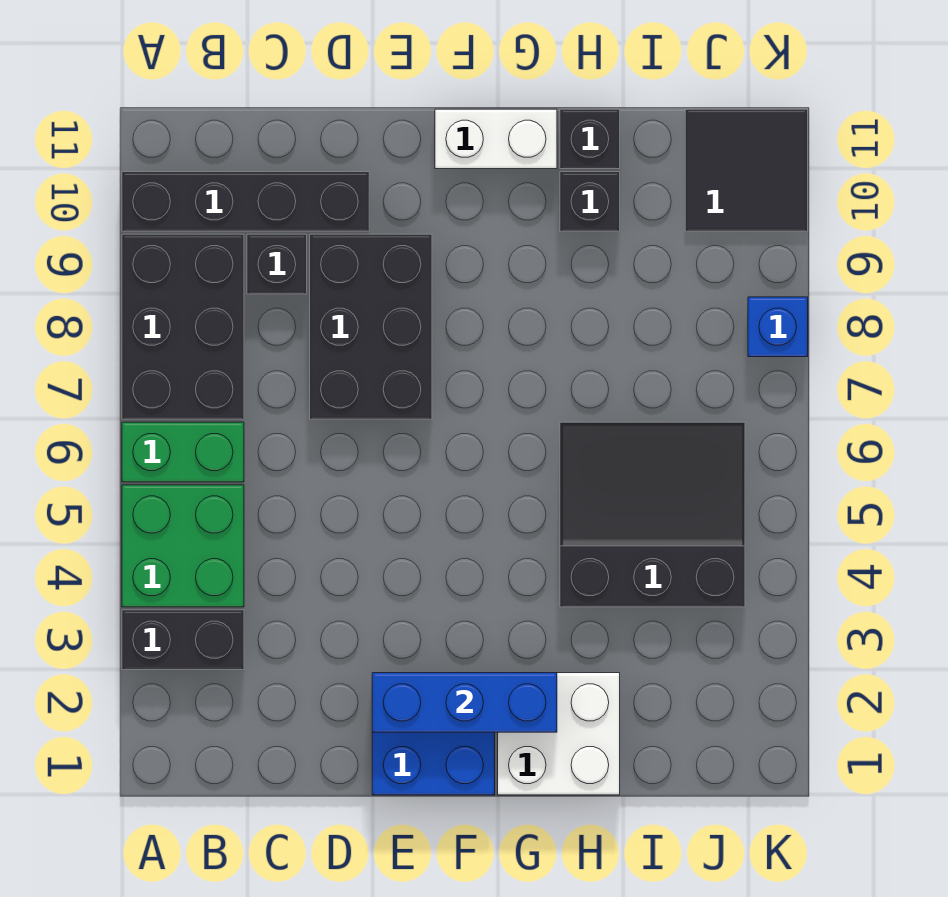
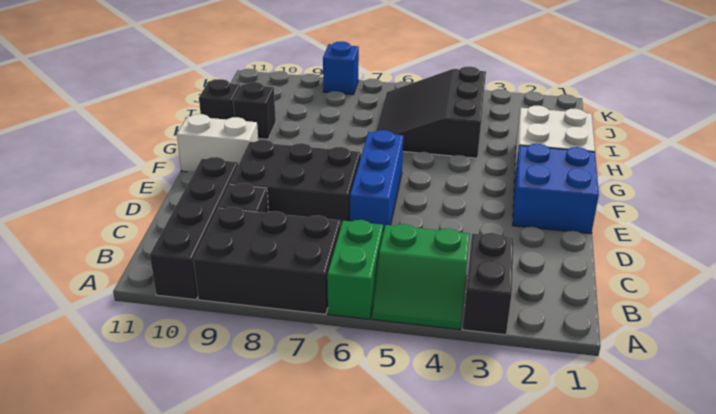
green 2x2 brick [122,485,244,607] -> green 2x2 slope [372,224,470,330]
blue 1x3 brick [372,673,557,732] -> blue 1x3 brick moved to [350,130,404,233]
white 1x2 brick [435,109,557,169] -> white 1x2 brick turned to [177,114,258,172]
black 2x2 tile [685,109,808,231] -> none

